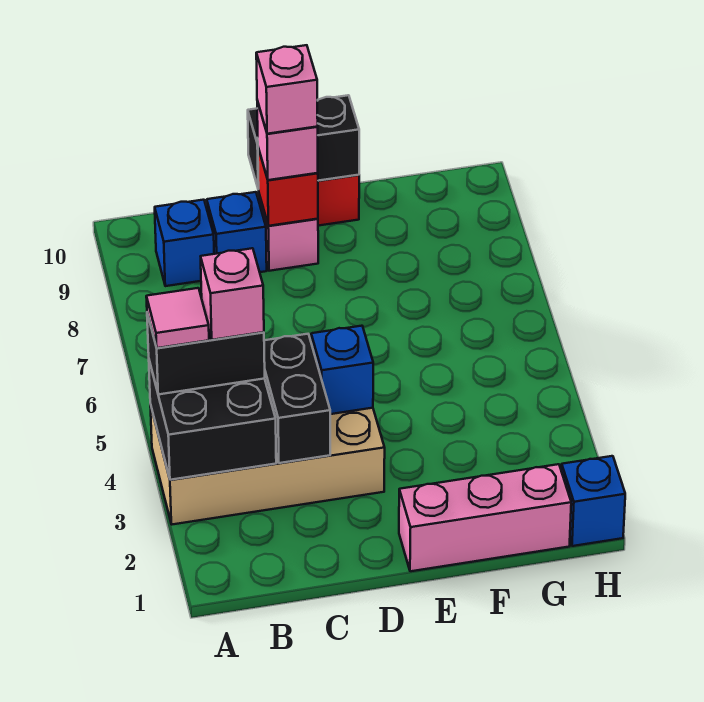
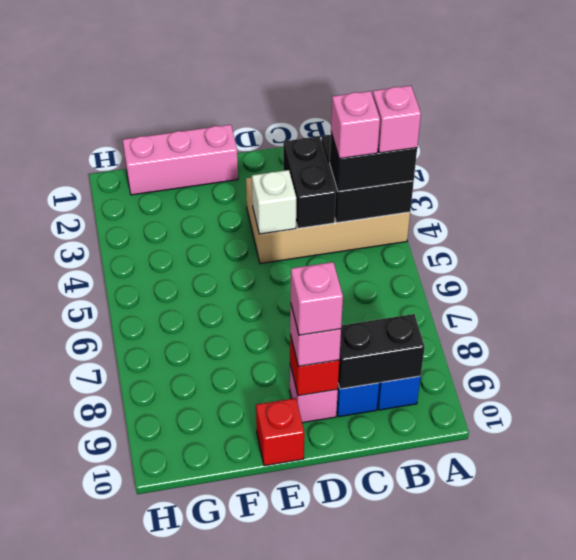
pink 1x1 tile [146,288,209,348] -> pink 1x1 brick [373,86,421,153]
blue 1x1 brick [311,326,373,414] -> white 1x1 brick [252,170,296,234]
black 1x2 brick [248,95,359,189] -> black 1x2 brick moved to [338,314,425,389]
blue 1x1 brick [561,456,625,546] -> none

